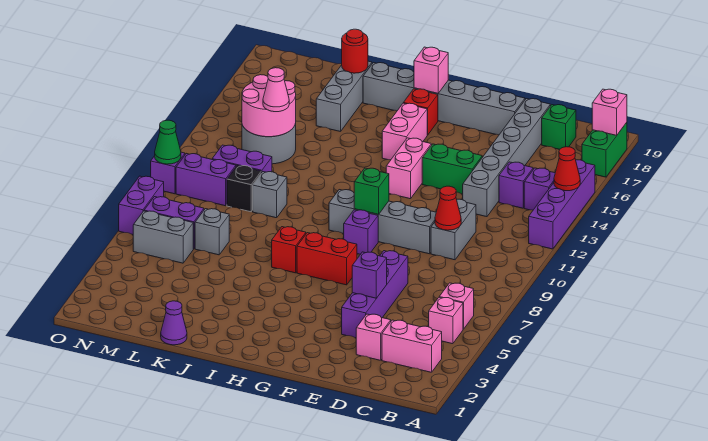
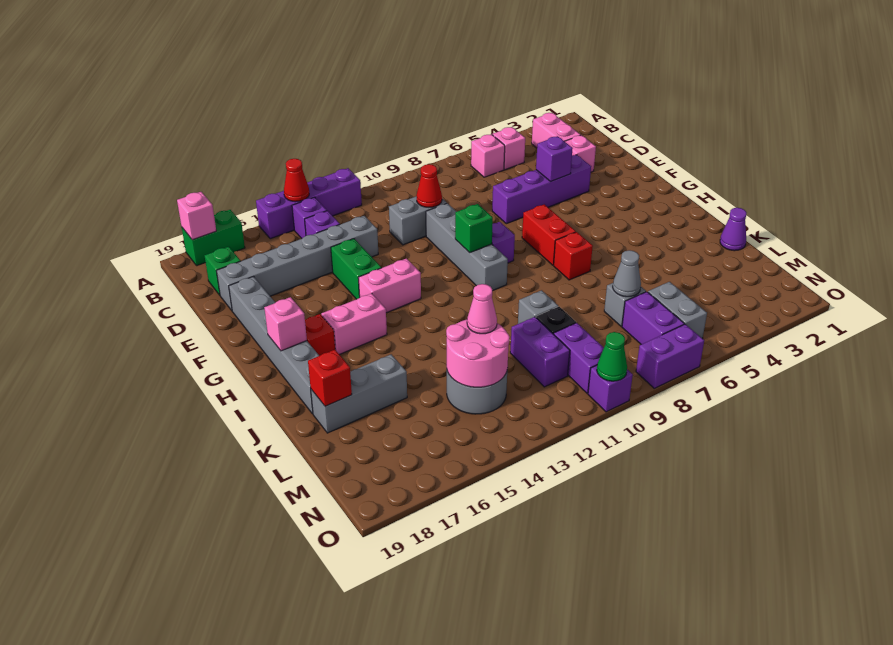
red 1x1 round brick [342,29,368,73] -> red 1x1 brick [308,350,352,406]
none -> grey 1x1 cone [613,250,641,297]

